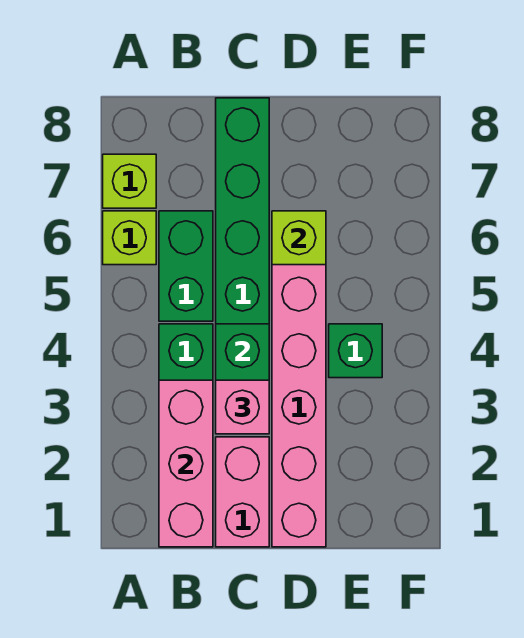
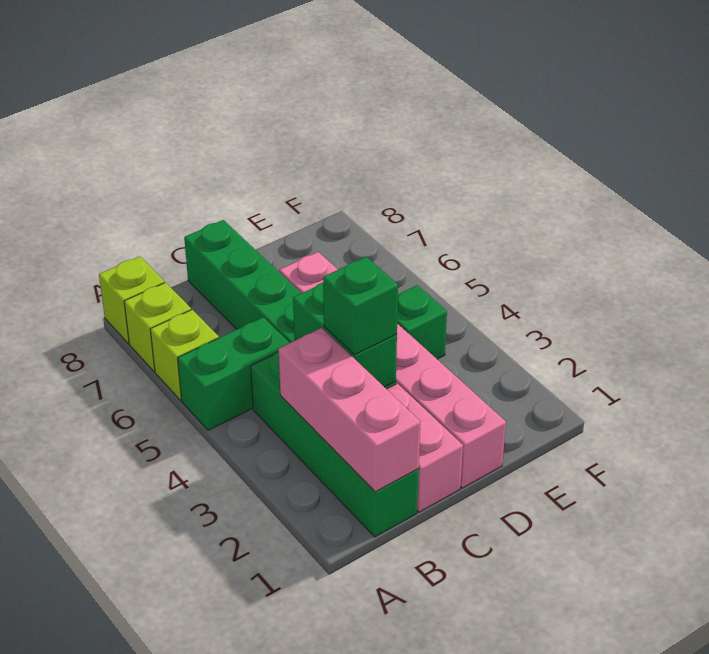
green 1x2 brick [159,211,213,321] -> green 1x2 brick turned to [178,317,289,430]
pink 1x1 brick [216,380,269,434] -> green 1x1 brick [323,257,398,355]
lime 1x1 brick [272,211,326,265] -> lime 1x1 brick moved to [99,256,165,344]

